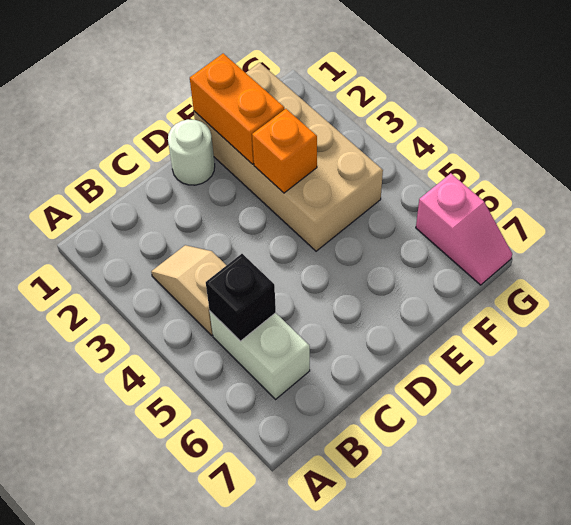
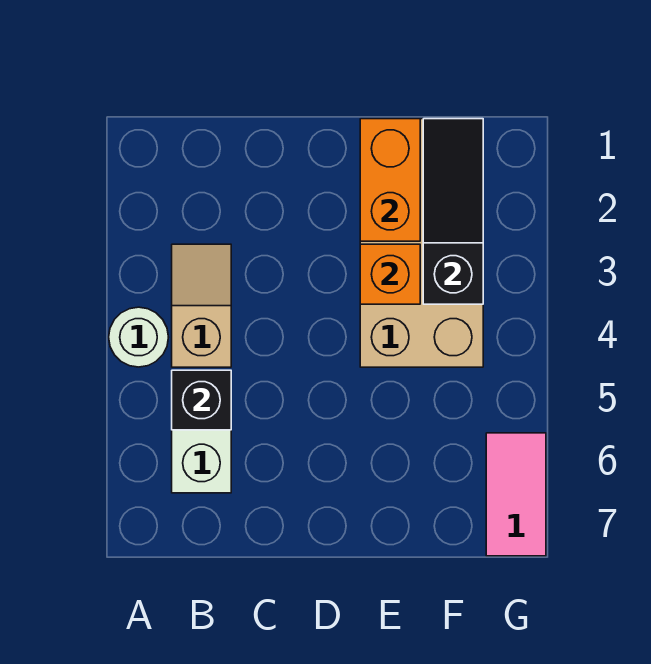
white 1x1 round brick [168,119,215,185] -> white 1x1 round brick moved to [109,307,169,367]
none -> black 1x3 slope [423,119,483,304]
pink 1x2 slope [416,173,512,285] -> pink 1x2 tile [486,433,546,556]

